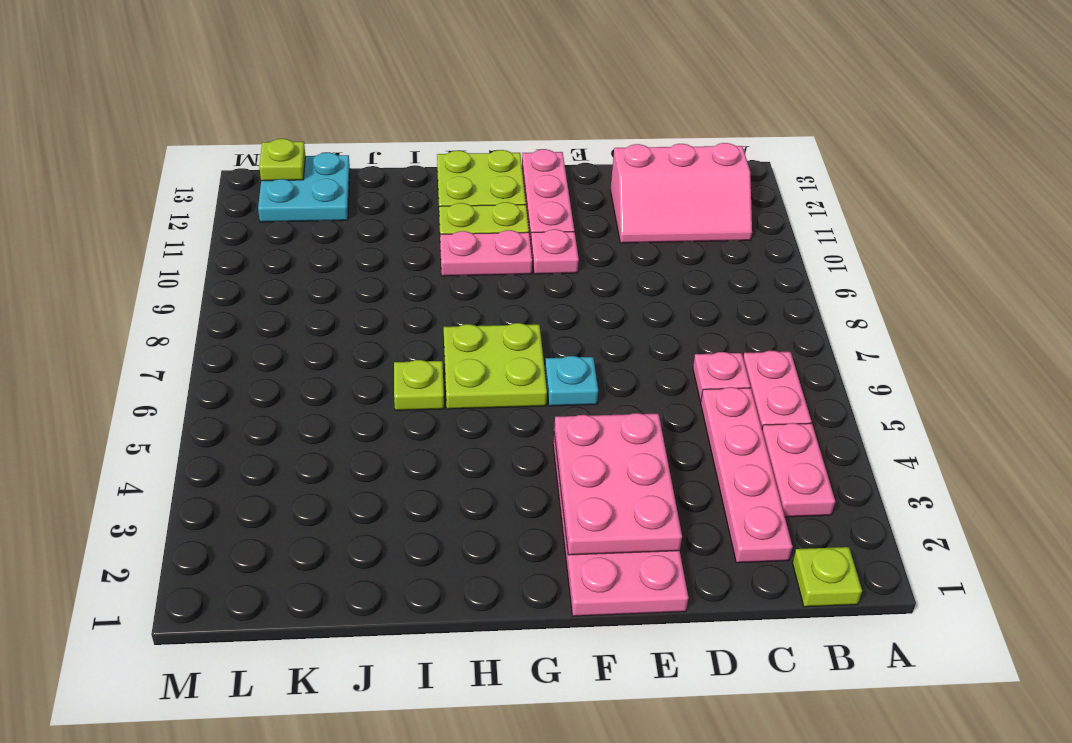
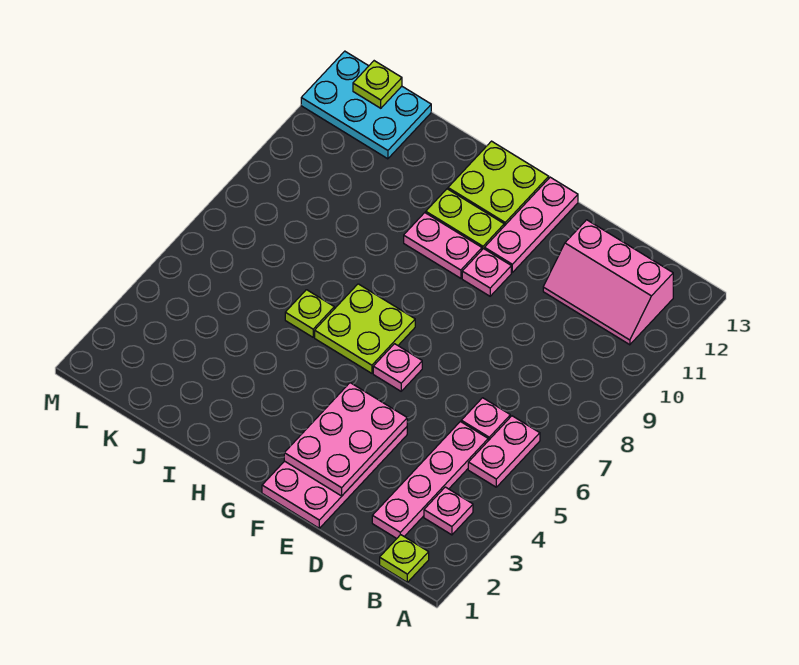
pink 1x2 plate [762,423,835,517] -> pink 1x1 plate [424,487,473,535]
cyan 1x1 plate [545,356,598,406] -> pink 1x1 plate [373,344,422,391]
cyan 2x2 plate [258,153,350,222] -> cyan 2x3 plate [301,51,431,159]

